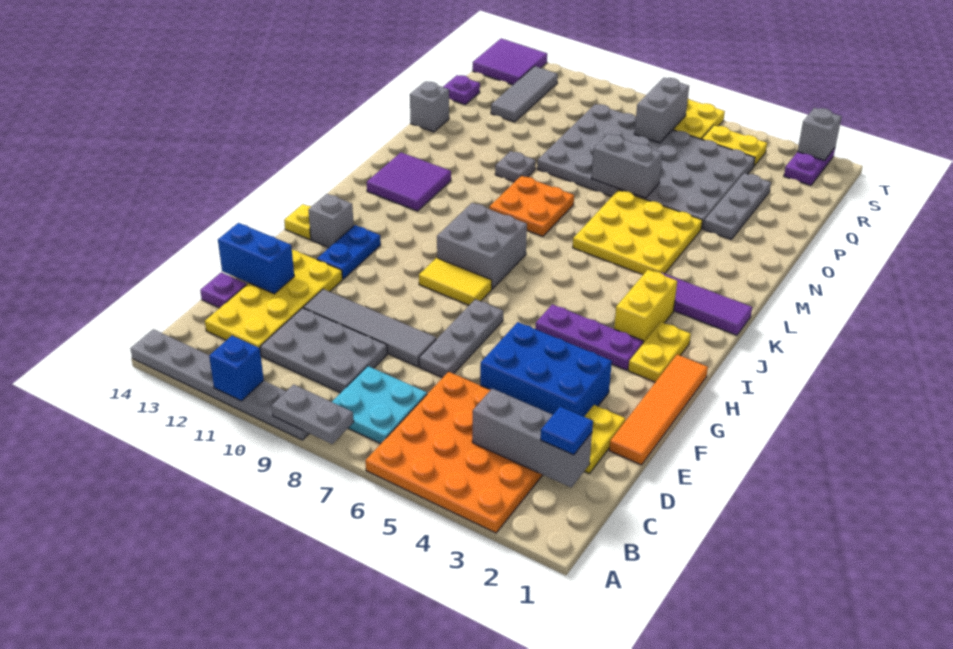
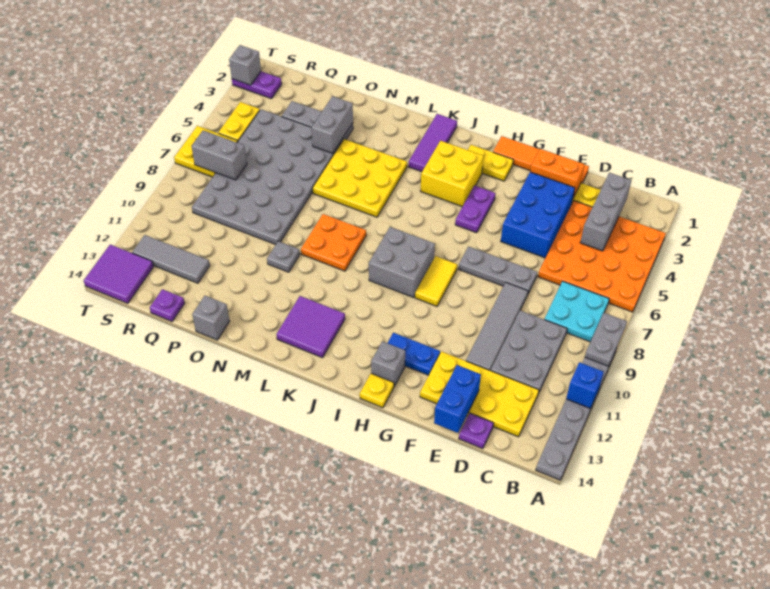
blue 1x1 tile [541,407,593,455] -> none
none -> orange 1x2 brick [530,149,585,198]
purple 1x3 plate [535,304,643,370] -> purple 1x2 plate [455,186,496,233]
yellow 1x2 brick [614,270,677,343] -> yellow 2x2 brick [421,141,484,207]
grey 1x2 brick [591,134,663,198] -> grey 1x2 brick moved to [312,96,353,154]

